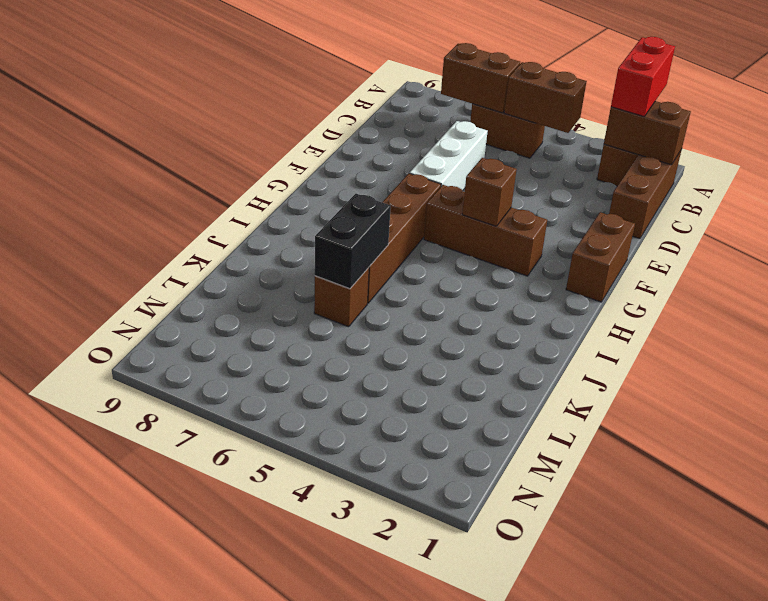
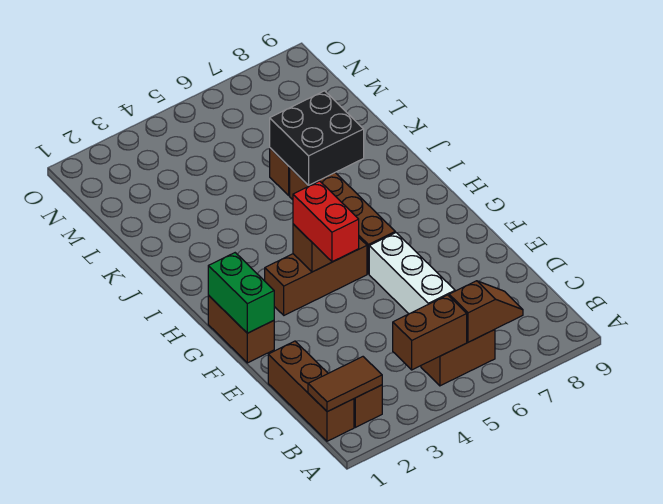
red 1x2 brick [611,37,675,116] -> red 1x2 brick moved to [293,181,359,262]
brown 1x2 brick [604,101,691,165] -> brown 1x2 tile [308,357,382,412]
brown 1x2 brick [441,43,520,113] -> brown 1x2 slope [449,281,523,342]
none -> green 1x2 brick [208,253,274,333]
black 1x2 brick [315,194,391,289] -> black 2x2 brick [270,91,364,185]

